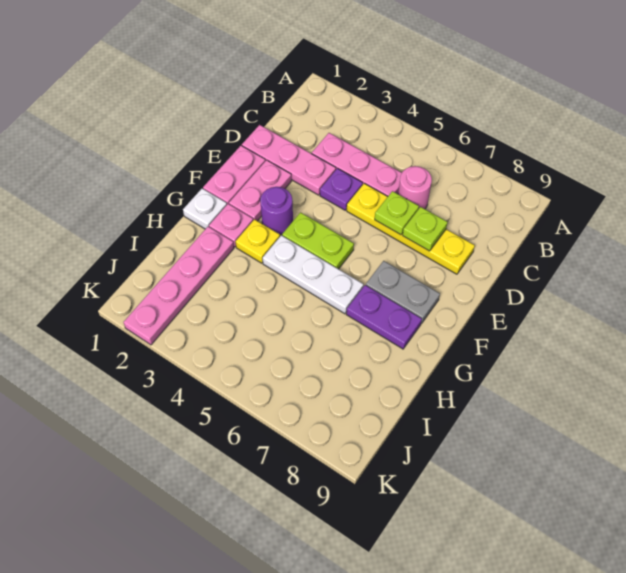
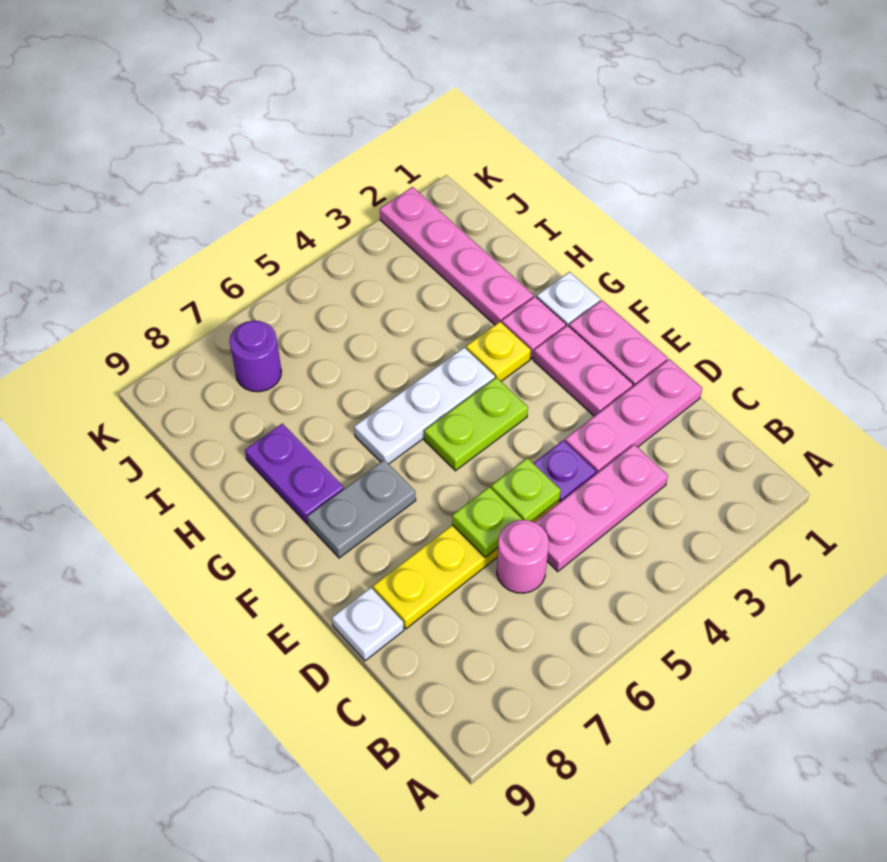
lime 1x1 plate [403,207,448,251] -> lime 1x1 plate moved to [491,458,561,521]
none -> white 1x1 plate [332,588,404,661]
purple 1x1 round brick [260,187,293,235] -> purple 1x1 round brick moved to [229,321,281,392]
purple 1x2 plate [346,285,422,349] -> purple 1x2 plate turned to [245,424,344,524]

